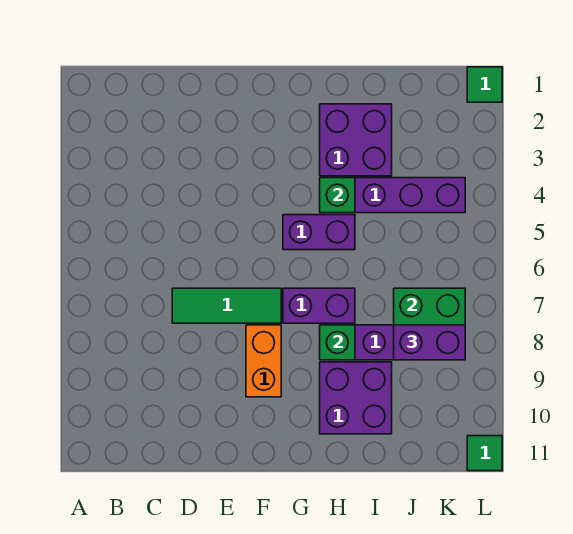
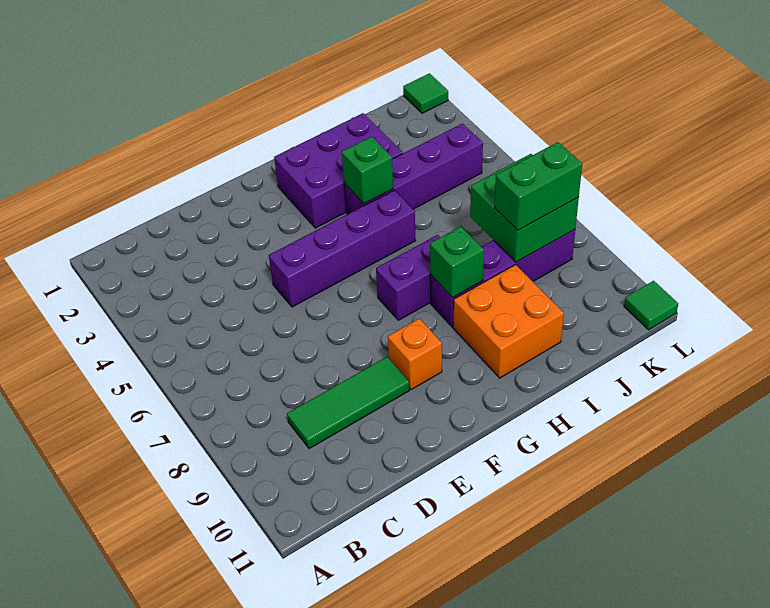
green 1x3 tile [172,288,281,323] -> green 1x3 tile moved to [287,357,409,449]
orange 1x2 brick [246,325,281,397] -> orange 1x1 brick [388,318,442,390]
purple 1x2 brick [283,215,355,250] -> purple 1x4 brick [269,190,416,307]
purple 2x2 brick [320,104,392,176] -> purple 2x3 brick [274,113,403,228]
purple 2x2 brick [320,362,392,434] -> orange 2x2 brick [453,265,564,378]
purple 1x2 brick [394,325,465,360] -> green 1x2 brick [495,142,582,230]

